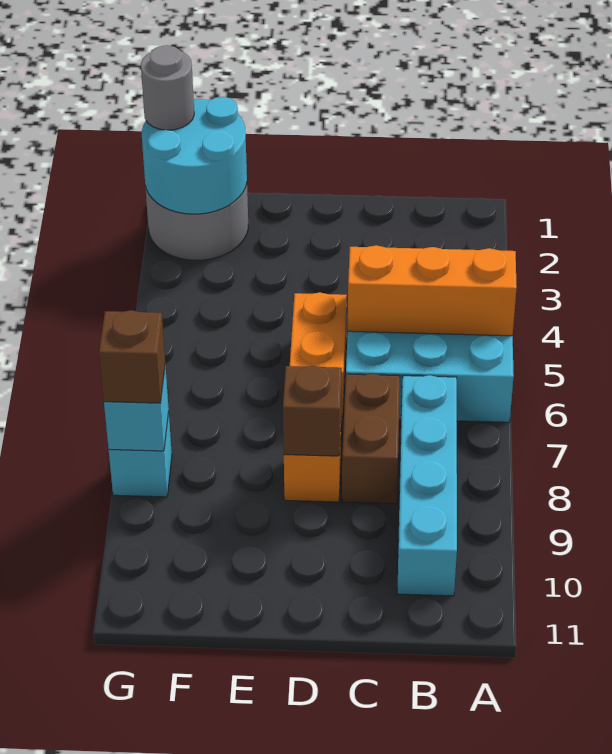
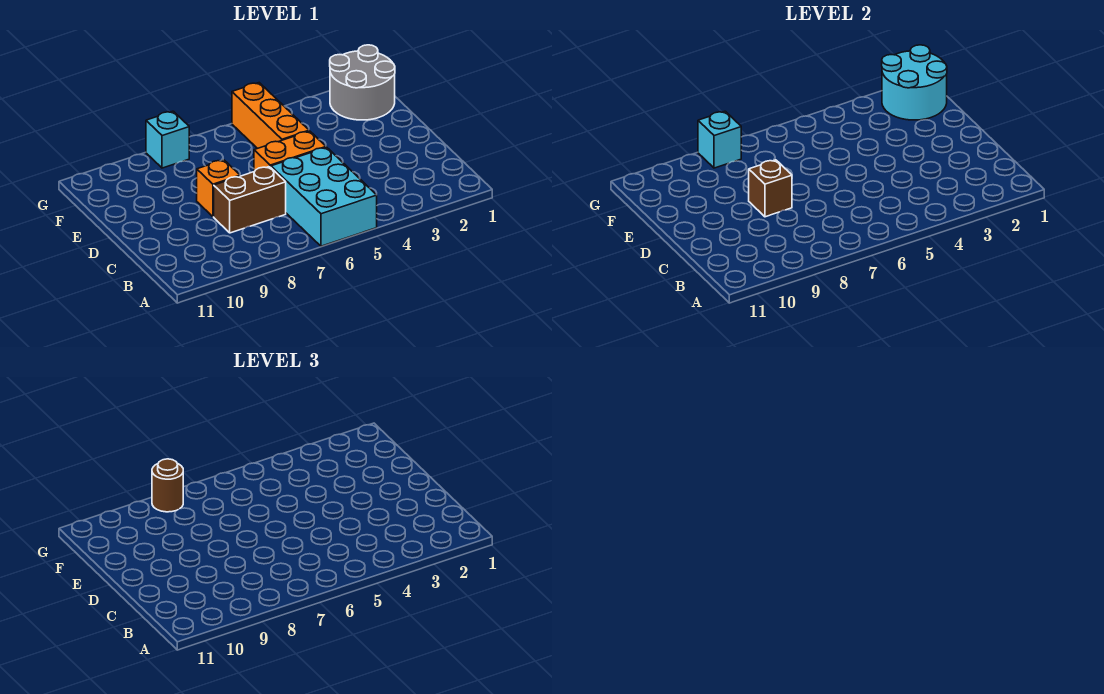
orange 1x3 brick [348,245,517,336] -> orange 1x3 brick moved to [232,83,309,149]
cyan 1x4 brick [397,375,457,596] -> none
grey 1x1 round brick [141,45,194,130] -> none
brown 1x1 brick [99,310,165,403] -> brown 1x1 round brick [152,459,183,512]

